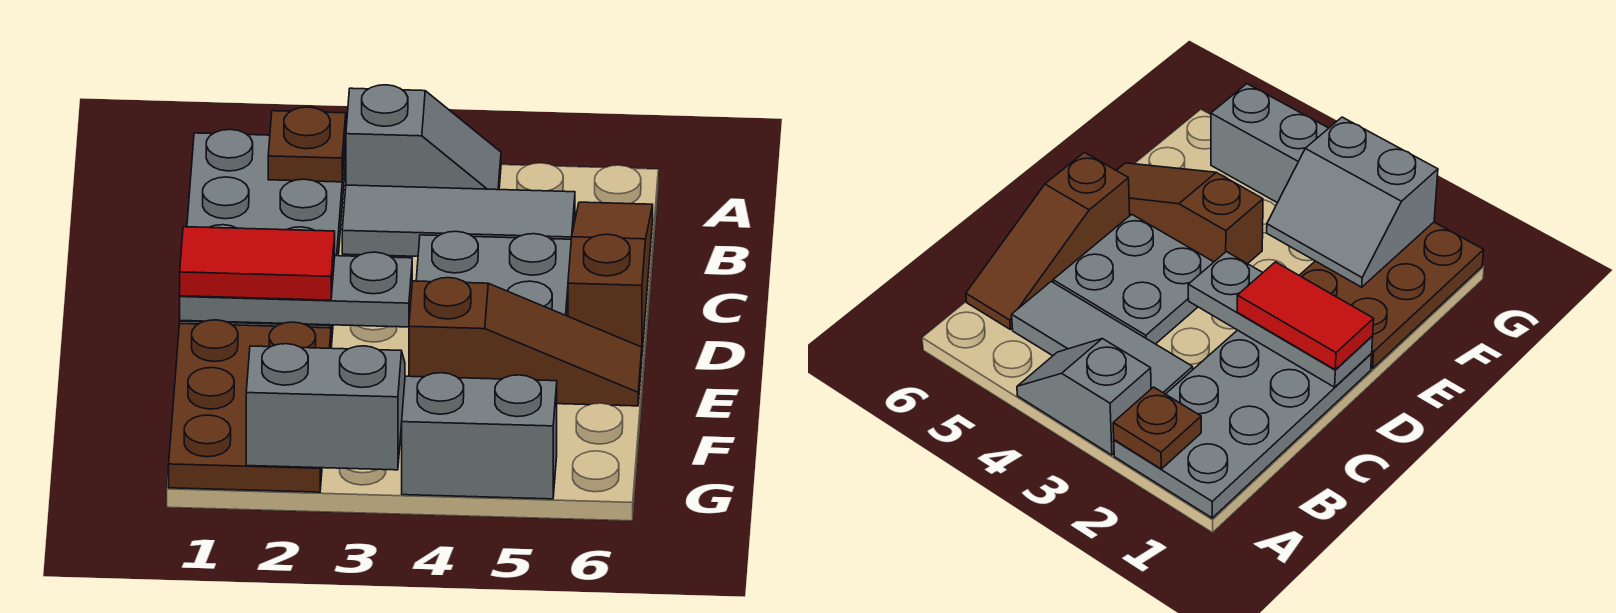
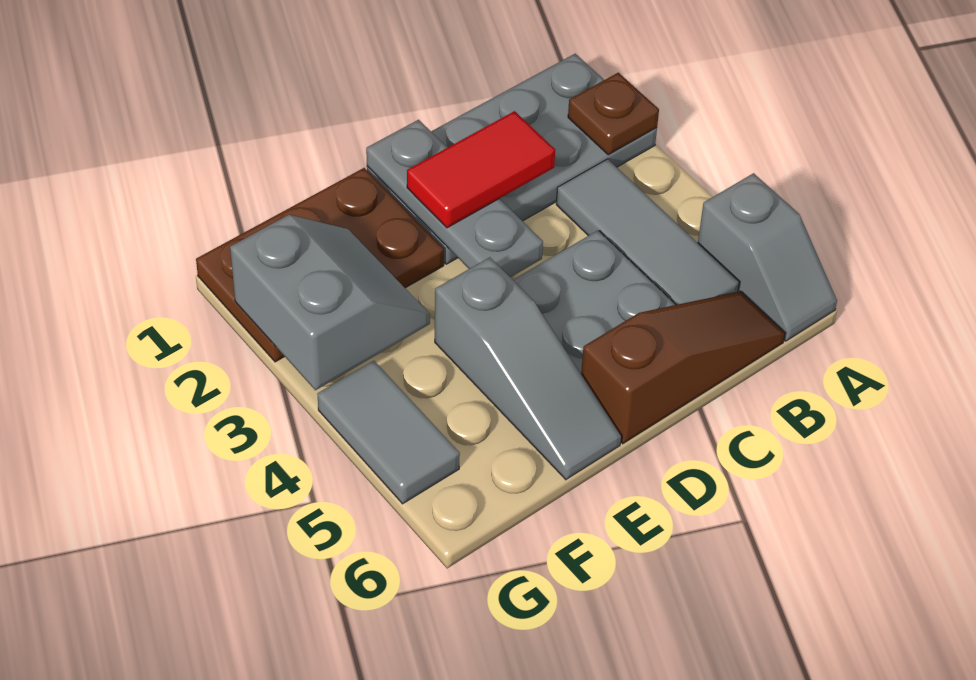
grey 1x2 slope [346,85,501,190] -> grey 1x2 slope moved to [698,173,837,341]
red 1x2 tile [180,227,335,300] -> red 1x2 tile turned to [407,111,555,228]
brown 1x3 slope [409,278,642,406] -> grey 1x3 slope [435,257,621,480]
grey 1x2 brick [402,373,557,499] -> grey 1x2 tile [318,361,460,504]

